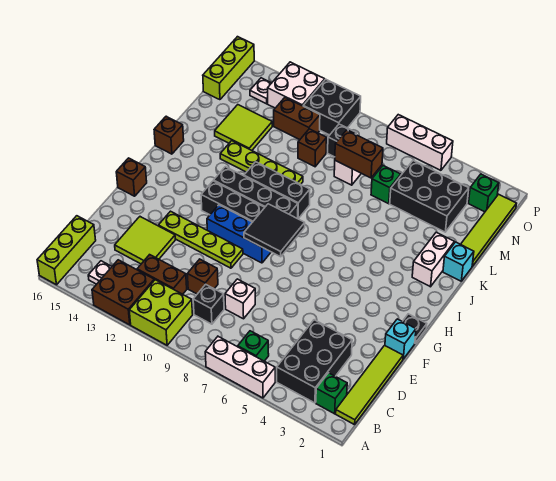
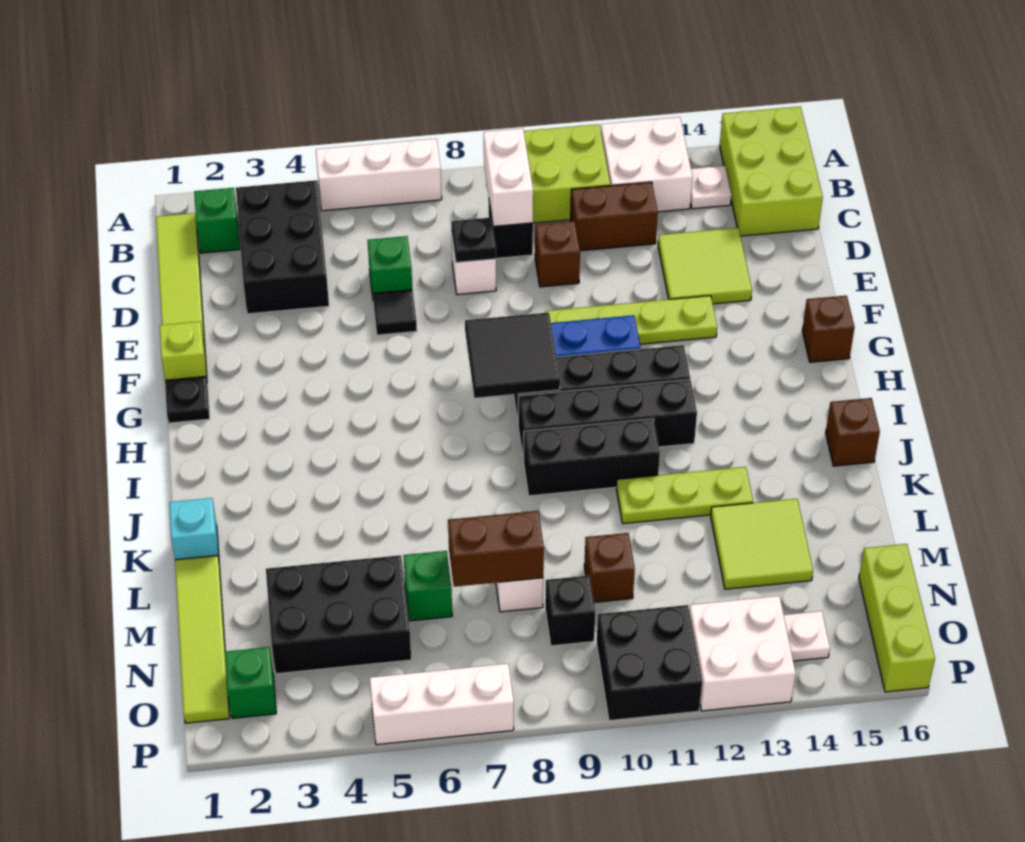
brown 2x2 brick [92,260,154,325] -> white 2x2 brick [601,117,693,212]
lime 1x3 brick [37,216,96,285] -> lime 2x3 brick [720,106,823,236]
green 1x1 brick [238,331,269,361] -> green 1x1 brick moved to [368,236,412,297]
none -> black 1x1 plate [451,218,496,263]
none -> black 1x1 tile [373,290,417,335]
cyan 1x1 brick [385,319,416,359] -> lime 1x1 brick [160,322,207,380]
white 1x2 brick [412,232,454,287] -> white 1x2 brick moved to [484,128,533,226]
lime 1x4 plate [220,141,303,184] -> lime 1x3 plate [616,467,753,524]
brown 1x2 brick [274,98,320,140] -> none

